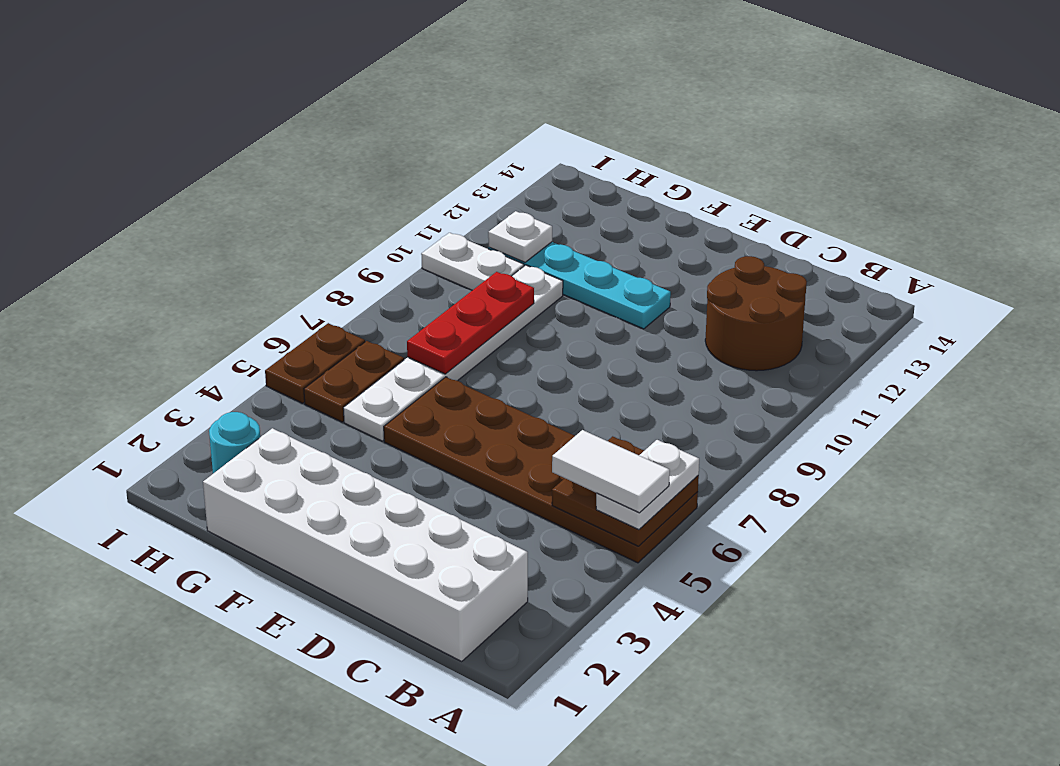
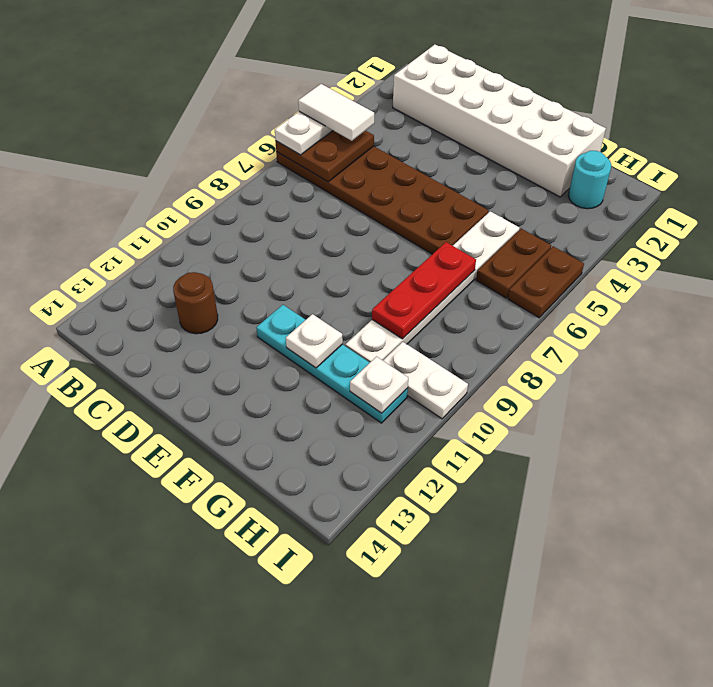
brown 2x2 round brick [705,256,807,371] -> brown 1x1 round brick [173,272,218,334]
none -> white 1x1 plate [286,314,343,368]

